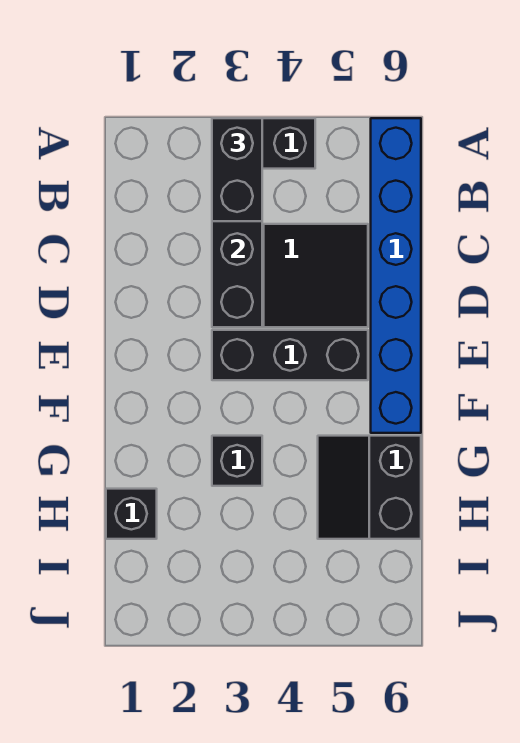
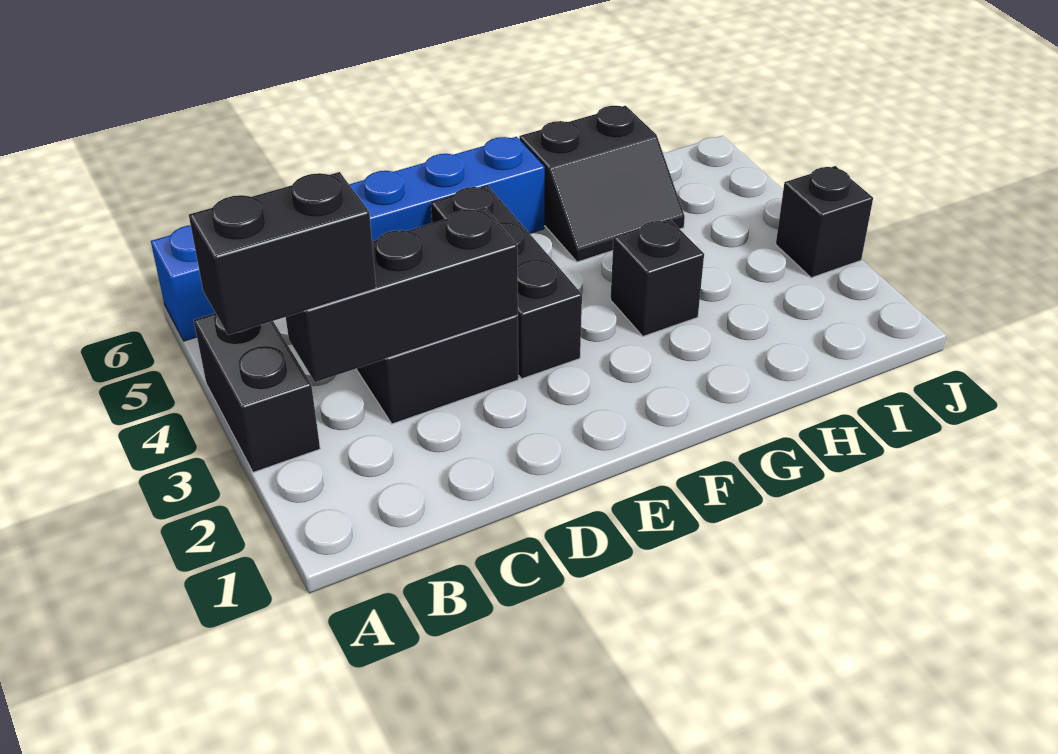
black 1x1 brick [106,489,157,539] -> black 1x1 brick moved to [776,166,873,278]

